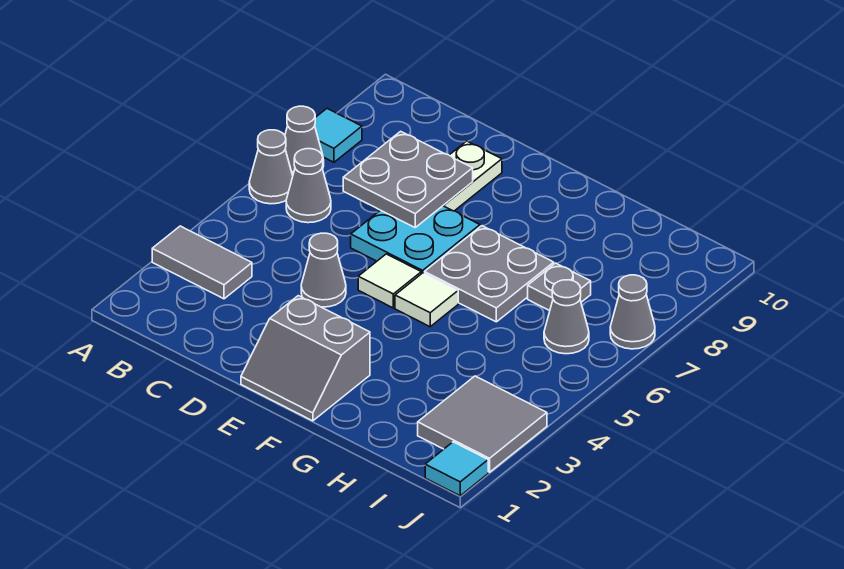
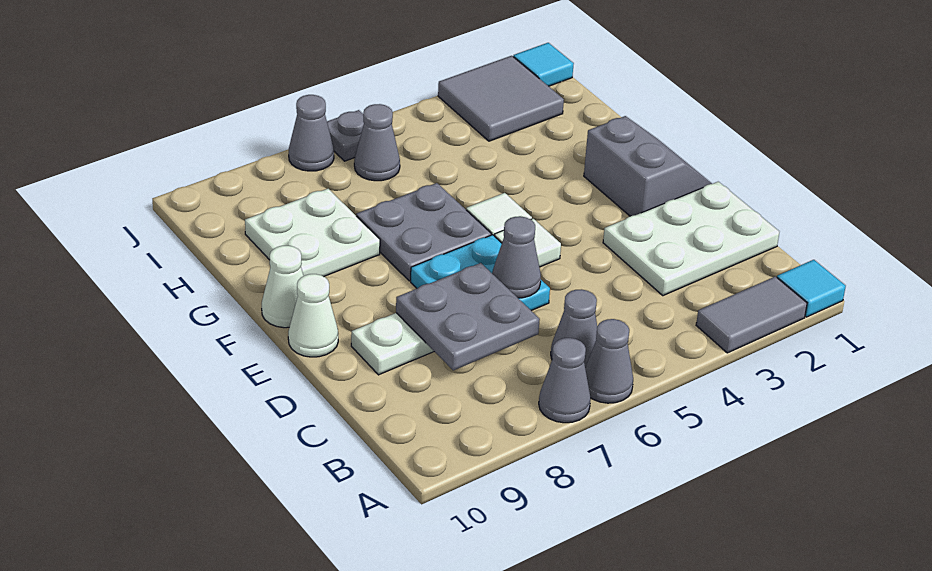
grey 1x2 tile [152,226,252,299] -> grey 1x2 tile turned to [696,276,807,353]
cyan 1x1 tile [315,109,362,162] -> cyan 1x1 tile moved to [777,260,846,317]
none -> white 2x3 plate [603,182,779,296]
grey 1x1 cone [301,233,346,307] -> grey 1x1 cone moved to [492,216,541,298]
none -> white 1x1 cone [288,274,338,357]
none -> white 1x1 cone [262,246,303,328]
none -> white 2x2 plate [245,189,380,277]
grey 1x1 plate [528,263,591,311] -> grey 1x1 plate moved to [327,110,364,161]

